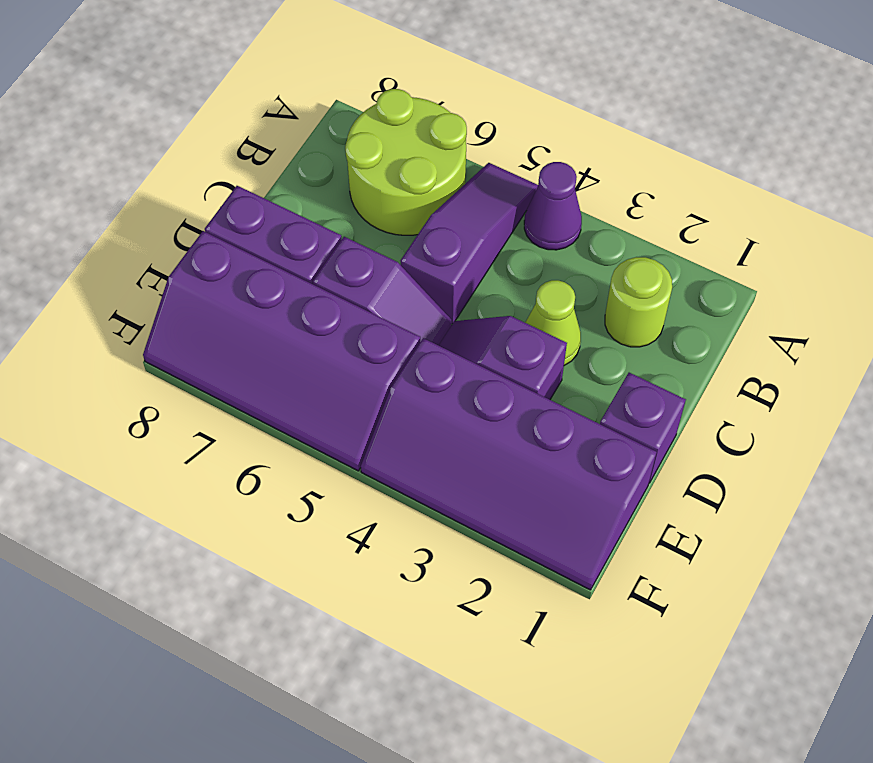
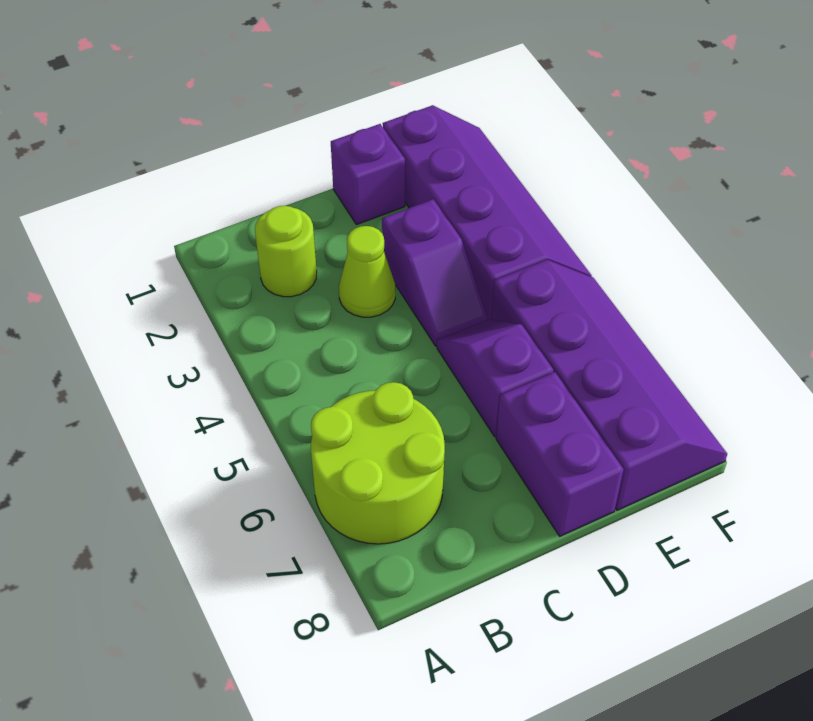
purple 1x1 cone [524,162,582,250] -> none
purple 1x3 slope [401,163,538,324] -> none

